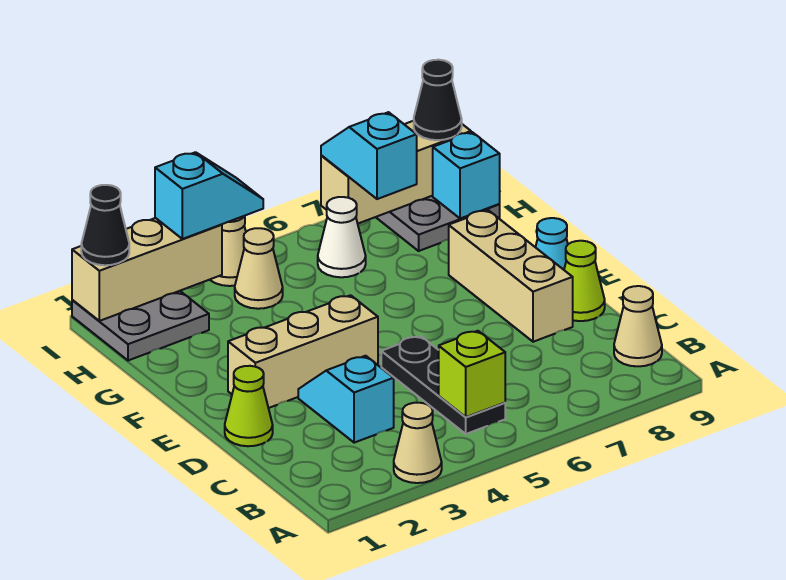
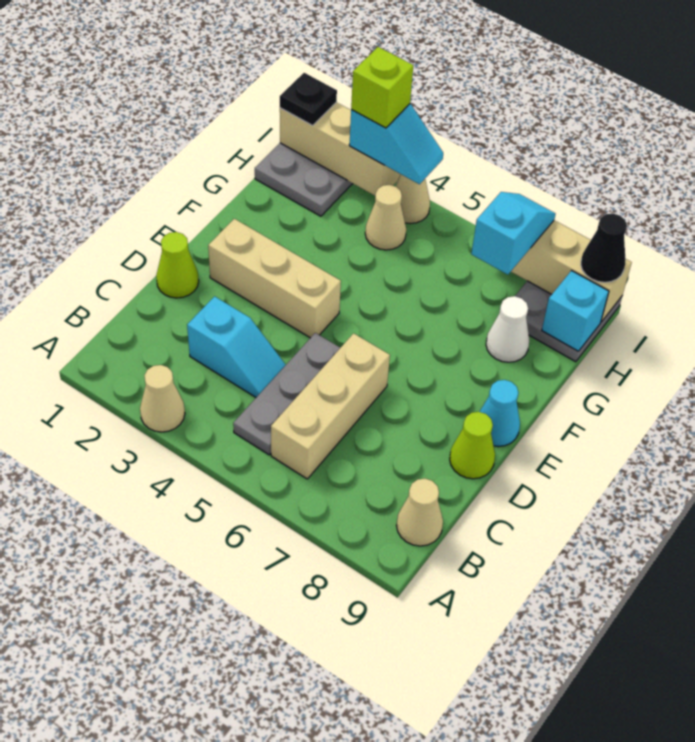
black 1x3 plate [381,336,505,434] -> grey 1x3 plate [233,333,340,455]
lime 1x1 brick [439,331,505,417] -> lime 1x1 brick moved to [351,47,413,128]
cyan 1x2 slope [298,356,394,443] -> cyan 1x2 slope turned to [187,296,286,397]
tan 1x3 brick [449,210,573,342] -> tan 1x3 brick moved to [271,333,390,479]
white 1x1 cone [318,197,366,277] -> white 1x1 cone moved to [486,296,529,362]
black 1x1 cone [81,185,129,265] -> black 1x1 plate [280,73,337,126]

